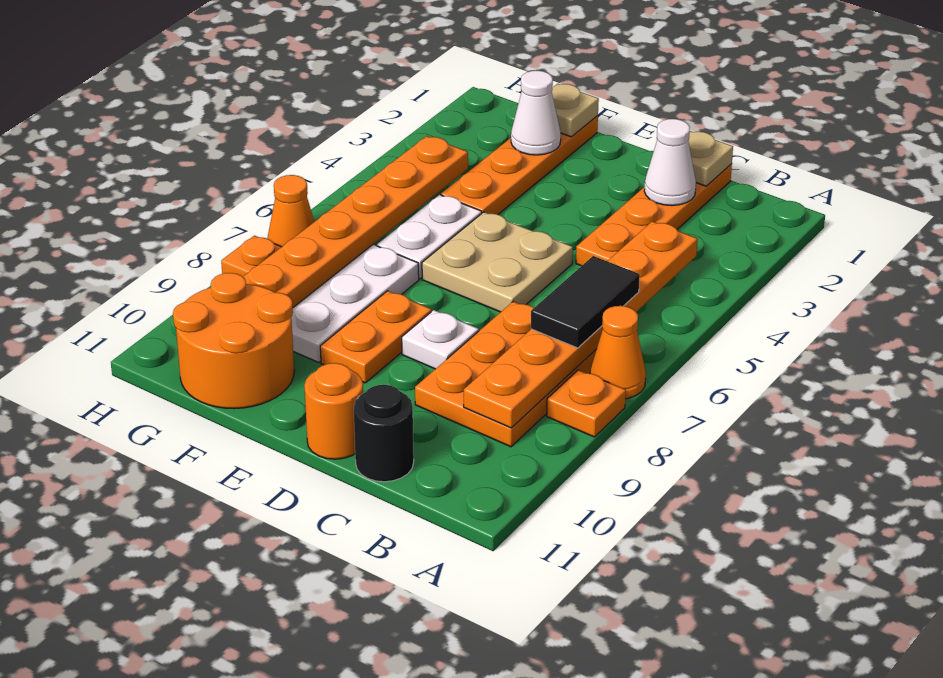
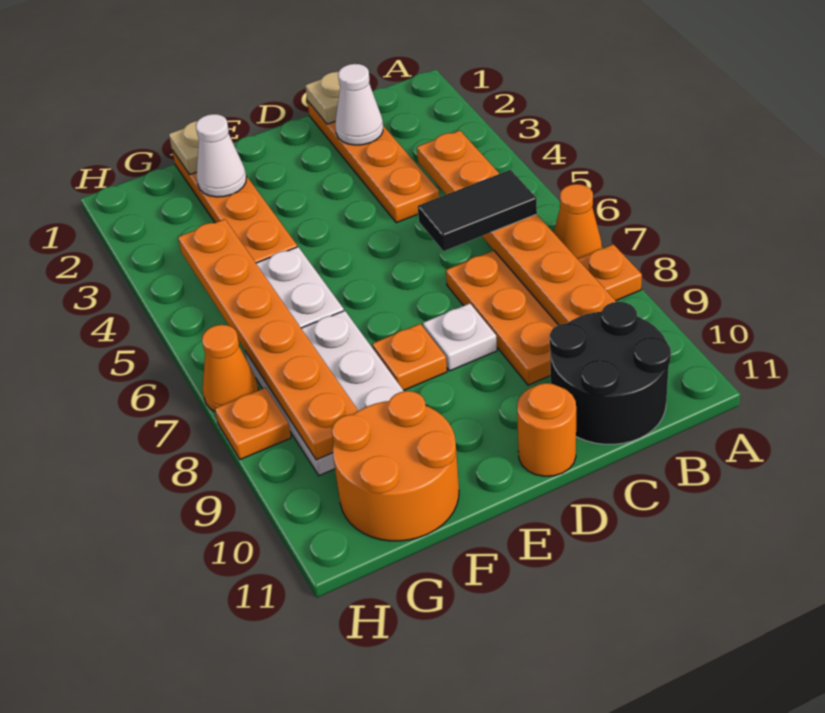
black 1x2 tile [531,256,640,348] -> black 1x2 tile turned to [418,170,537,251]
black 1x1 round brick [354,385,414,482] -> black 2x2 round brick [550,302,671,444]
tan 2x2 plate [422,212,573,312] -> none
orange 1x2 plate [320,291,431,383] -> orange 1x1 plate [372,324,447,390]

